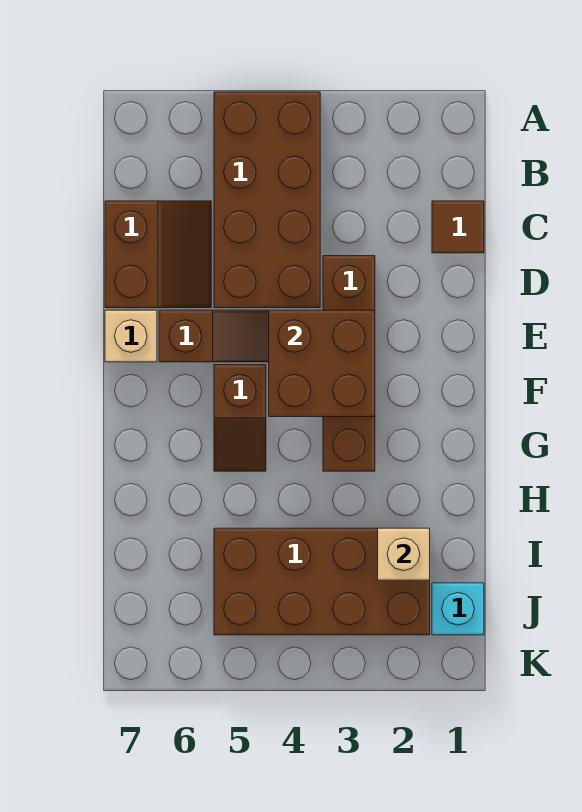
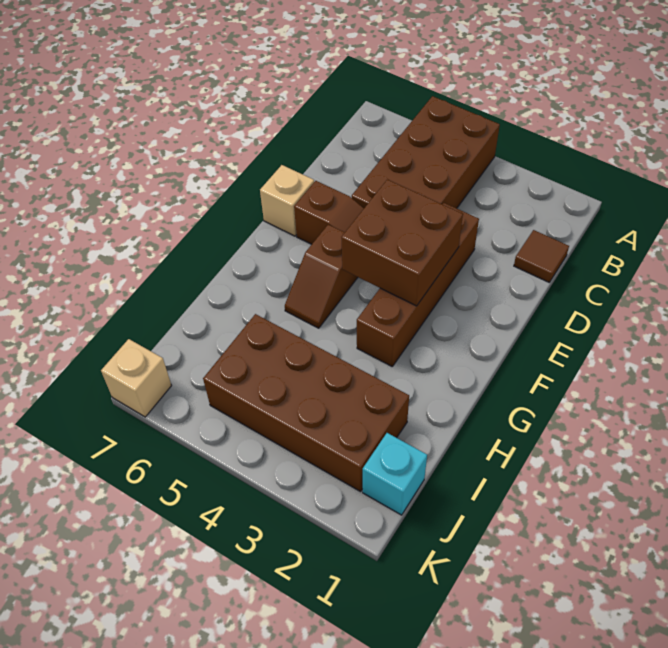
brown 2x2 slope [105,201,211,308] -> none
tan 1x1 brick [378,528,430,580] -> tan 1x1 brick moved to [101,339,171,417]

